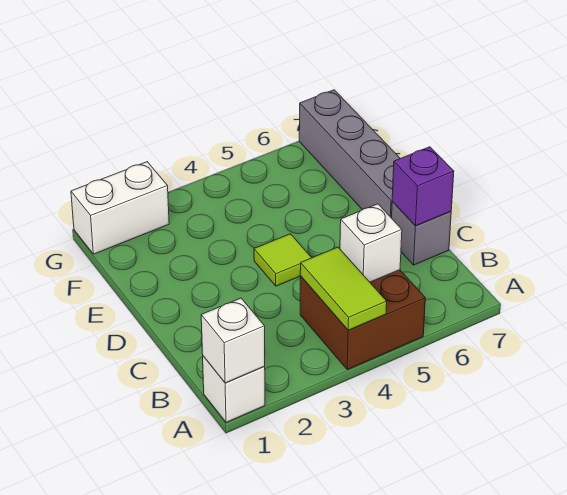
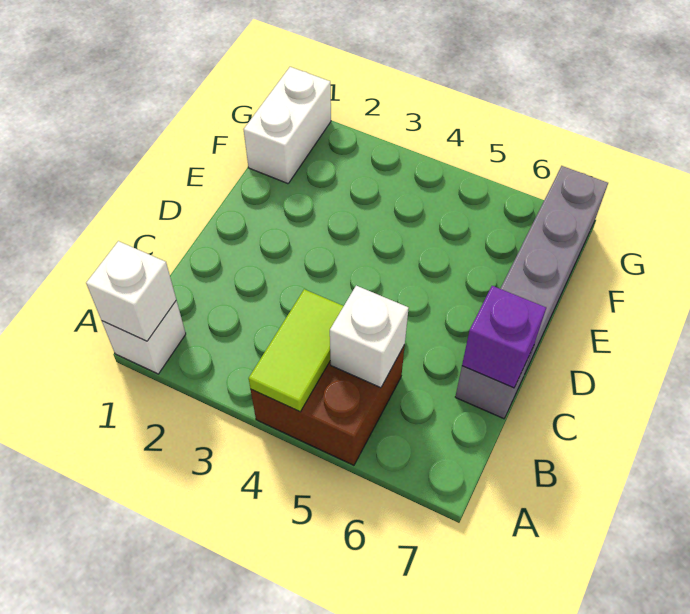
lime 1x1 tile [254,234,312,286] -> none
white 1x2 brick [71,162,169,254] -> white 1x2 brick turned to [244,67,331,184]

